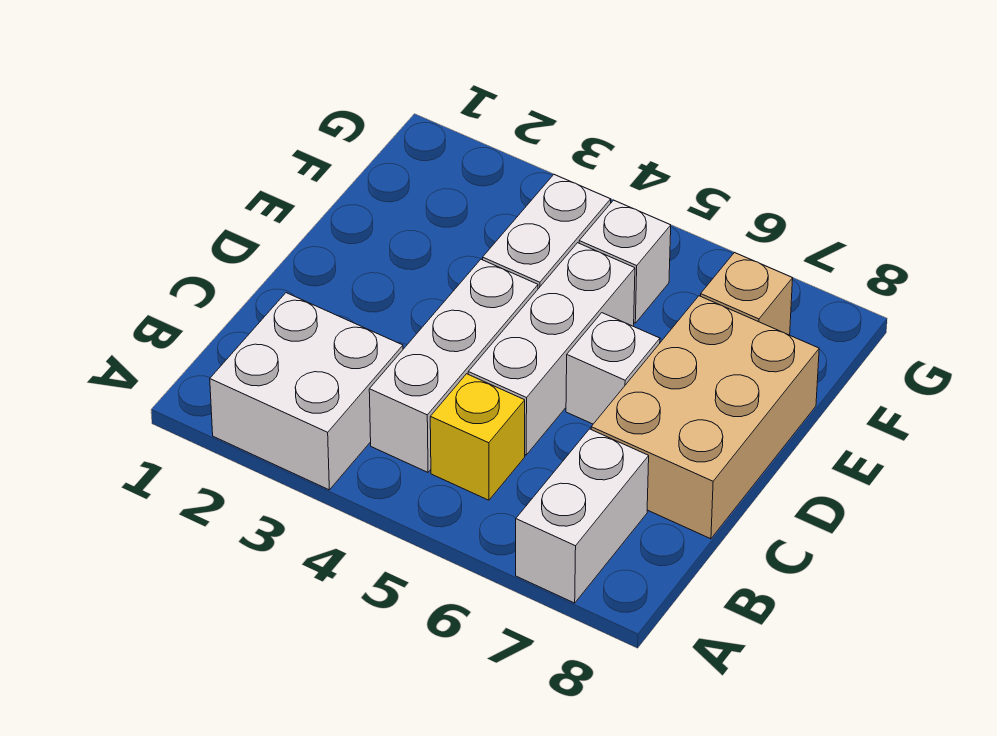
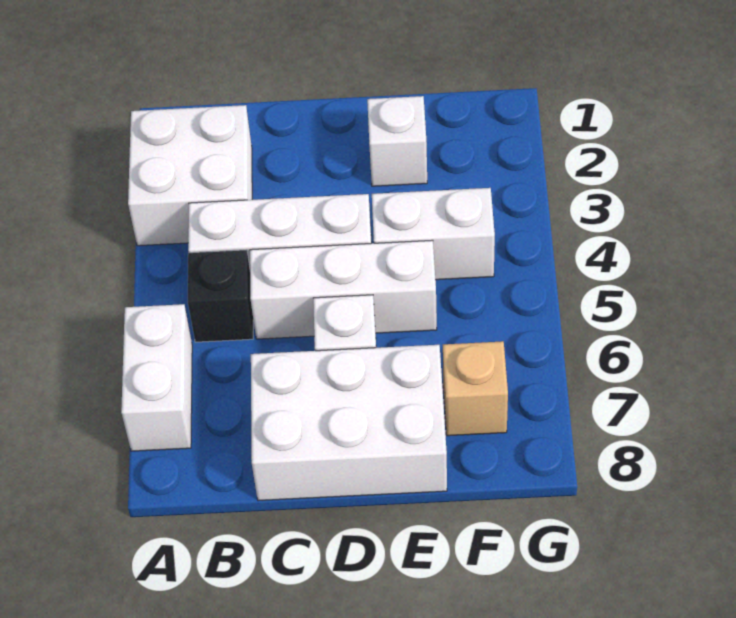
white 1x2 brick [516,429,649,603] -> white 1x2 brick turned to [121,304,192,451]
yellow 1x1 brick [430,374,525,500] -> black 1x1 brick [188,250,253,342]
tan 2x3 brick [591,296,819,539] -> white 2x3 brick [251,345,447,501]
white 1x1 brick [579,200,671,323] -> white 1x1 brick moved to [367,96,427,186]

